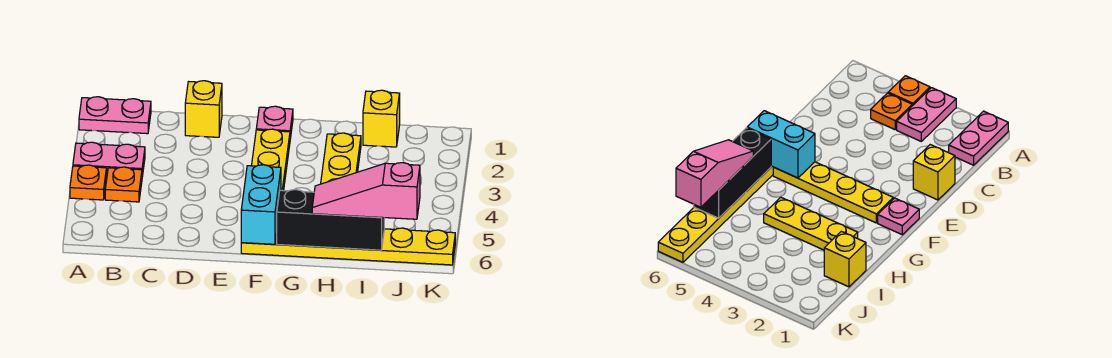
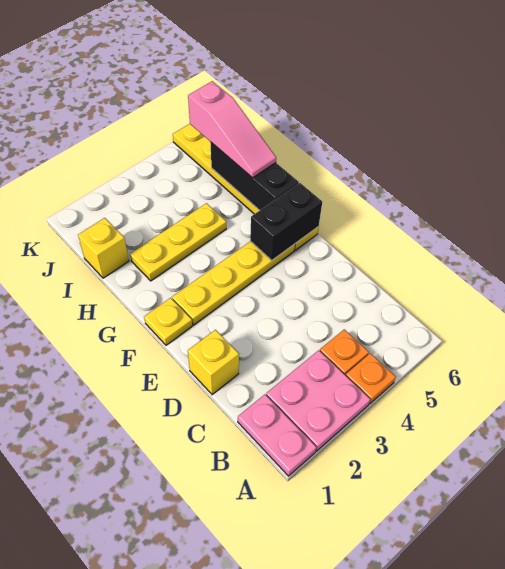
pink 1x2 plate [73,142,145,177] -> pink 2x2 plate [266,350,370,451]
pink 1x1 plate [256,106,293,139] -> yellow 1x1 plate [144,298,192,345]
cyan 1x2 brick [241,165,281,244] -> black 1x2 brick [250,183,322,260]

